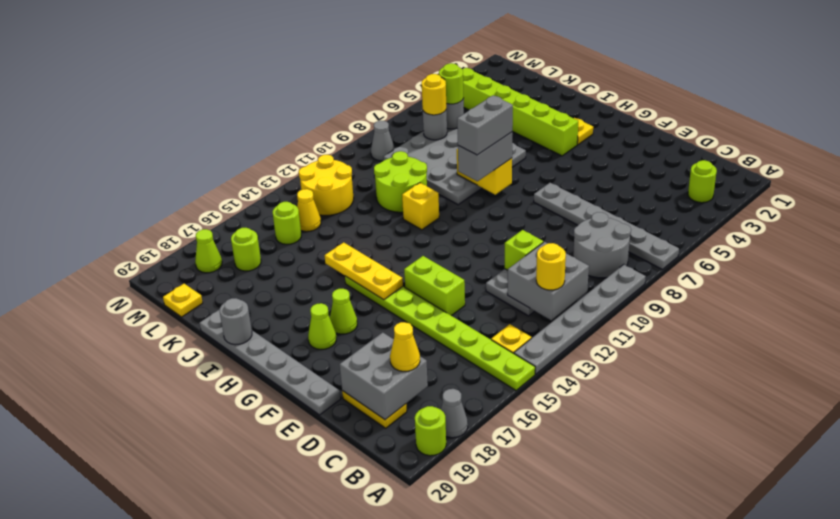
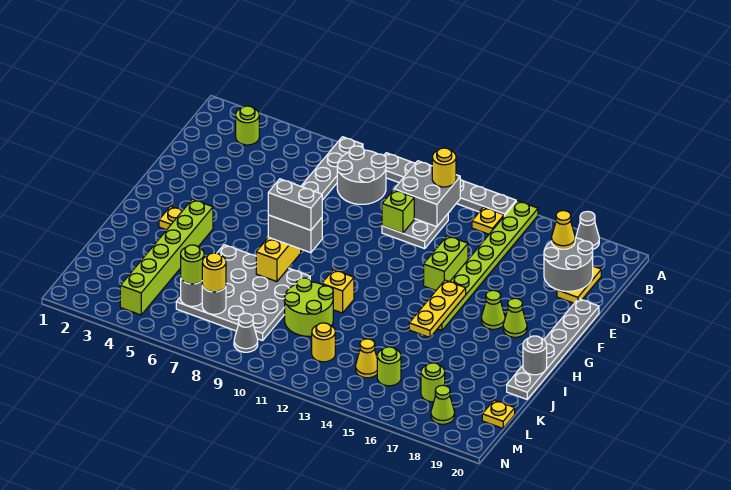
lime 1x1 round brick [415,406,446,456] -> none
grey 2x2 brick [340,332,428,420] -> grey 2x2 round brick [544,238,593,291]
yellow 2x2 round brick [299,155,354,215] -> yellow 1x1 round brick [312,323,335,362]

